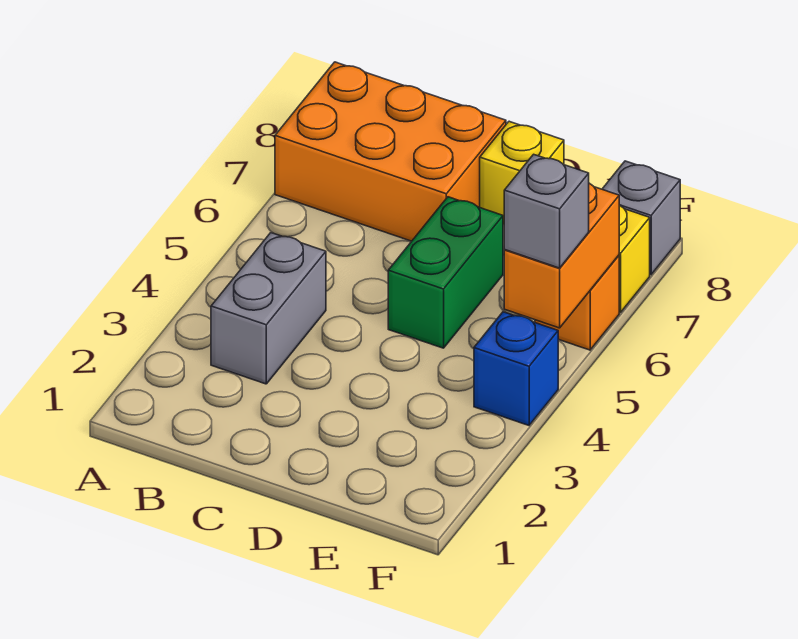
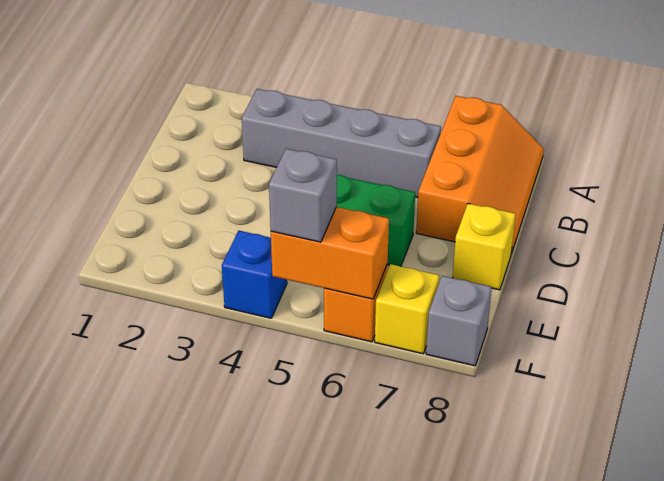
orange 2x3 brick [275,62,506,241] -> orange 2x3 slope [416,96,544,254]
grey 1x2 brick [211,233,326,384] -> grey 1x4 brick [242,89,441,198]

